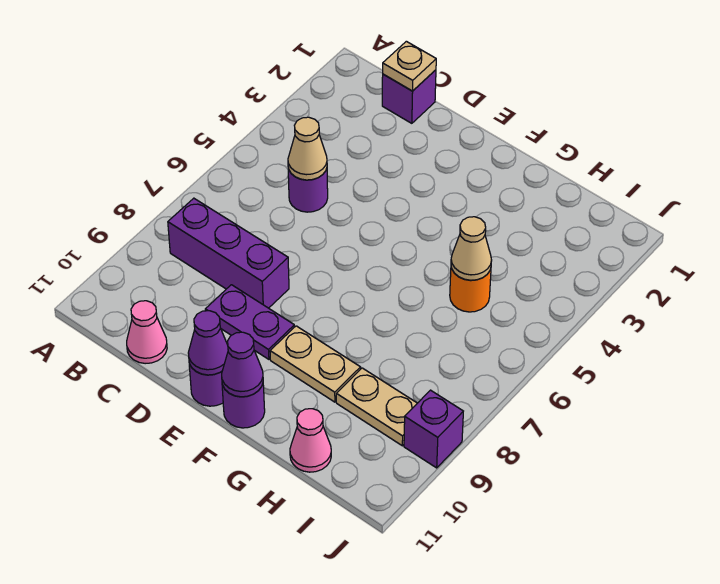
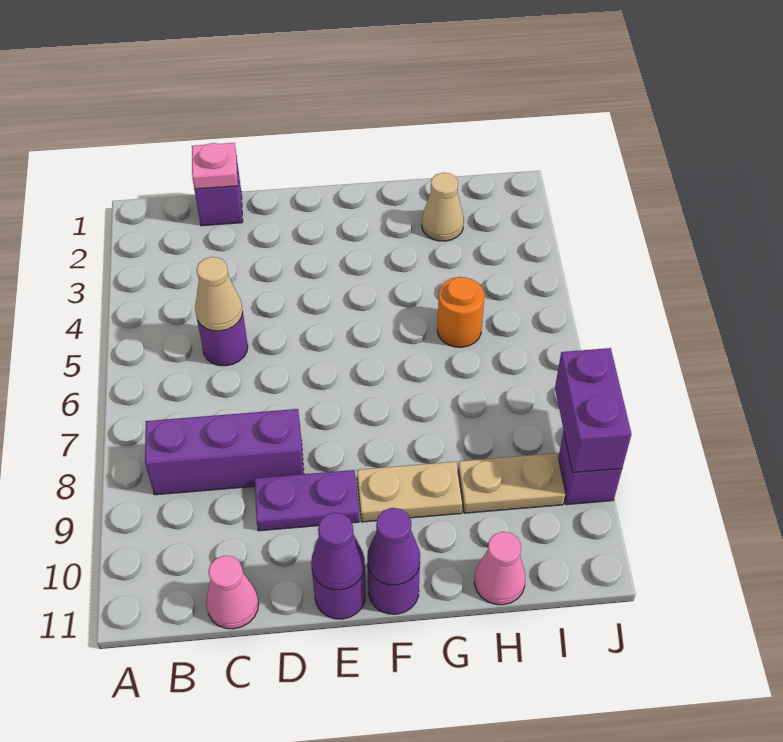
tan 1x1 plate [383,41,436,91] -> pink 1x1 plate [192,143,238,189]
tan 1x1 cone [451,217,492,280] -> tan 1x1 cone moved to [422,173,464,241]
none -> purple 1x2 brick [555,348,632,473]

